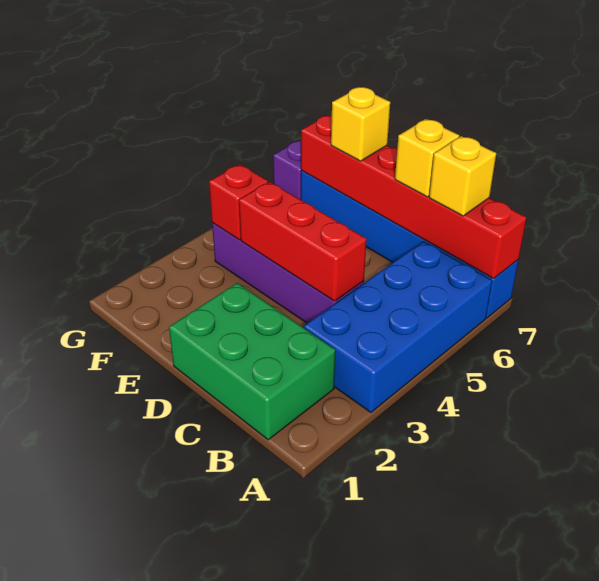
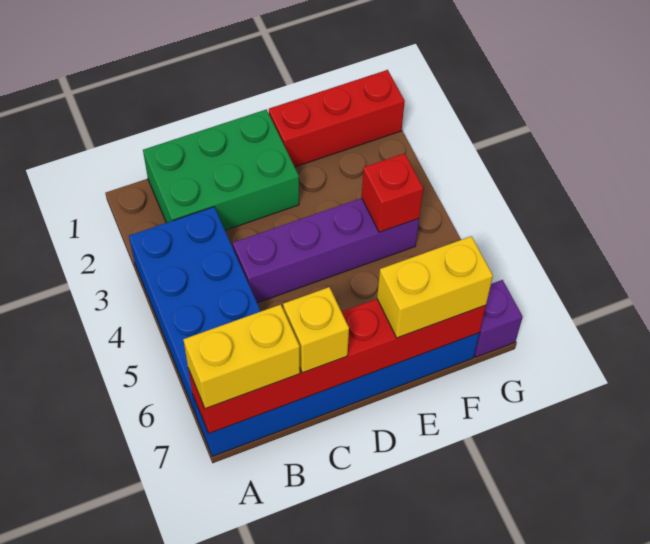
yellow 1x1 brick [429,136,496,216] -> yellow 1x2 brick [183,305,300,409]
red 1x3 brick [239,182,366,301] -> red 1x3 brick moved to [269,70,405,167]
yellow 1x1 brick [331,87,390,161] -> yellow 1x2 brick [377,236,493,338]

